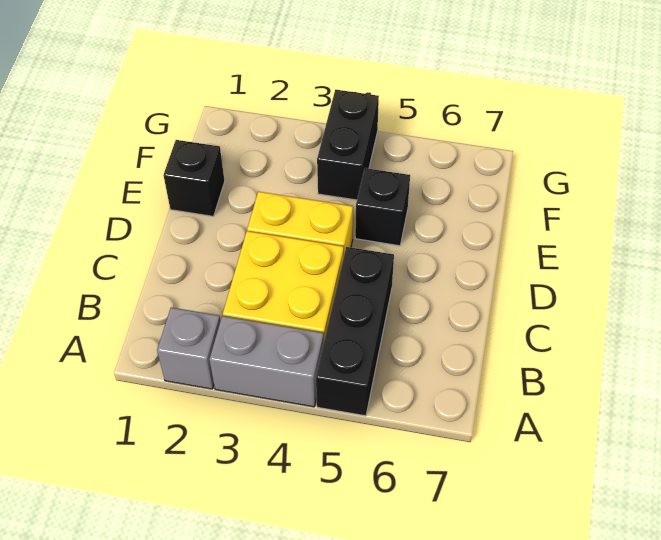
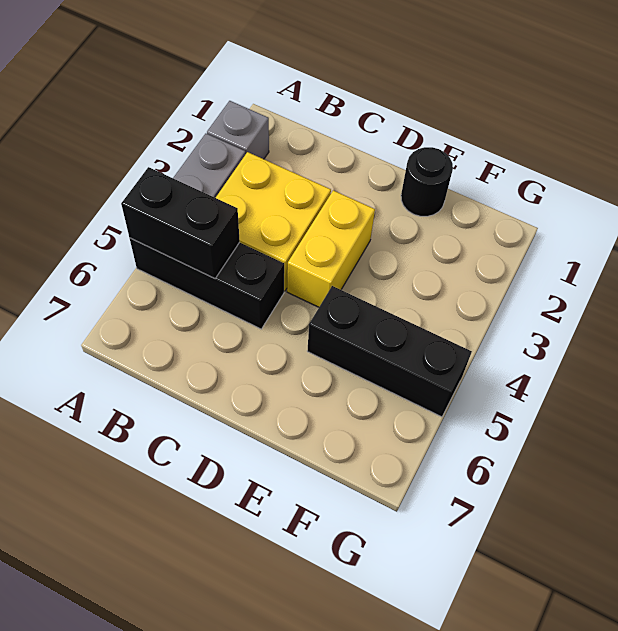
black 1x1 brick [163,140,225,216] -> black 1x1 round brick [401,147,453,216]
black 1x1 brick [355,168,410,246] -> black 1x3 brick [307,286,472,417]
black 1x2 brick [317,90,379,200] -> black 1x2 brick moved to [121,167,240,279]

